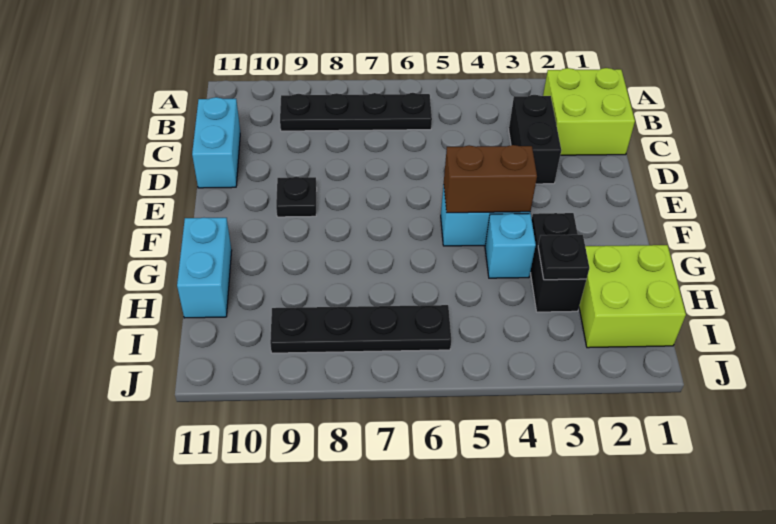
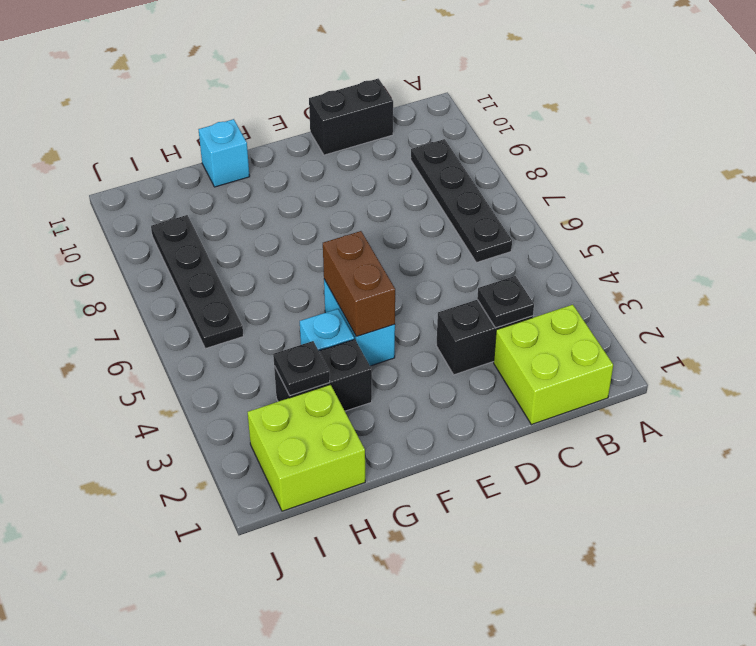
cyan 1x2 brick [192,97,240,188] -> black 1x2 brick [309,79,393,155]
black 1x1 plate [276,177,317,217] -> black 1x1 plate moved to [477,276,534,328]
cyan 1x2 brick [177,218,232,318] -> cyan 1x1 brick [198,119,250,187]

